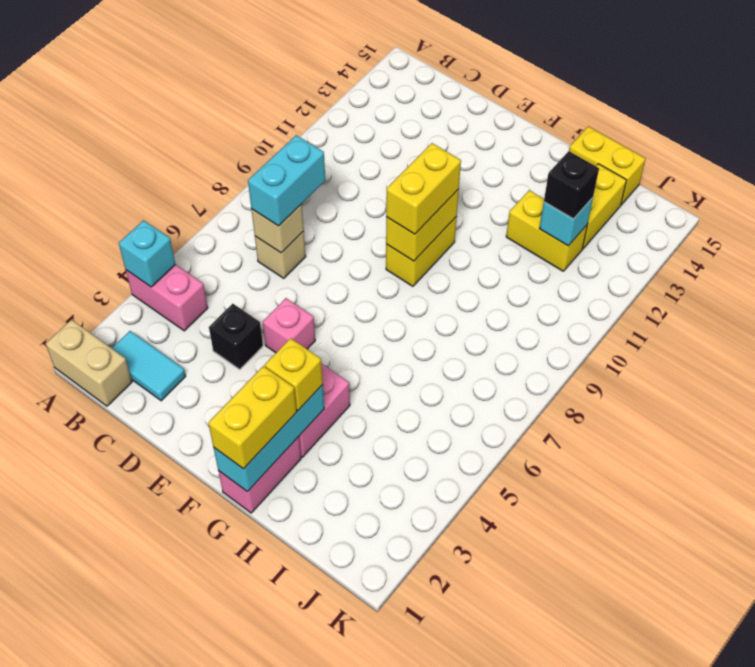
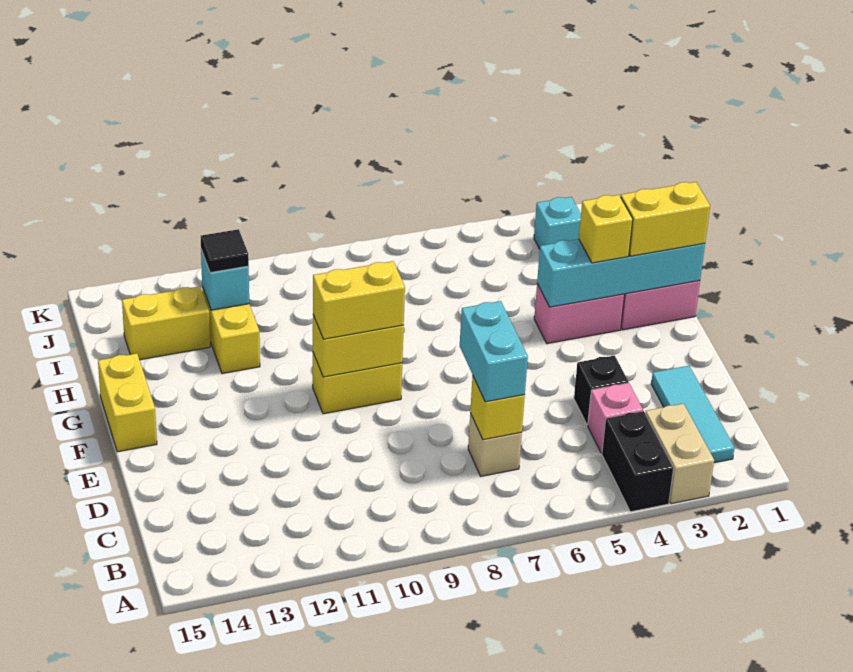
tan 1x2 brick [46,320,132,406] -> tan 1x2 brick moved to [645,404,714,504]
pink 1x2 brick [126,265,208,331] -> black 1x2 brick [602,411,674,512]
cyan 1x1 brick [119,220,175,287] -> cyan 1x1 brick moved to [534,197,581,249]
cyan 1x2 tile [112,331,186,401] -> cyan 1x3 tile [651,366,734,463]
tan 1x1 brick [251,204,304,253] -> yellow 1x1 brick [470,376,525,440]
cyan 1x2 brick [248,135,325,226] -> cyan 1x2 brick turned to [460,301,528,402]
pink 1x1 brick [263,298,315,353] -> pink 1x1 brick moved to [588,383,643,453]
cyan 1x3 brick [214,385,324,492] -> cyan 1x4 brick [537,239,705,307]
yellow 1x2 brick [569,126,646,205] -> yellow 1x2 brick moved to [98,353,157,452]
black 1x1 brick [544,151,599,219] -> black 1x1 tile [201,229,249,273]

